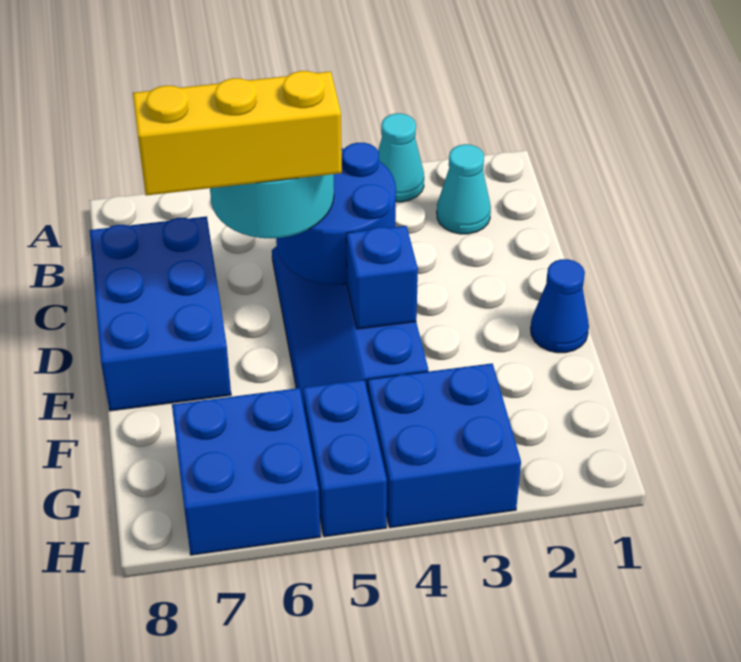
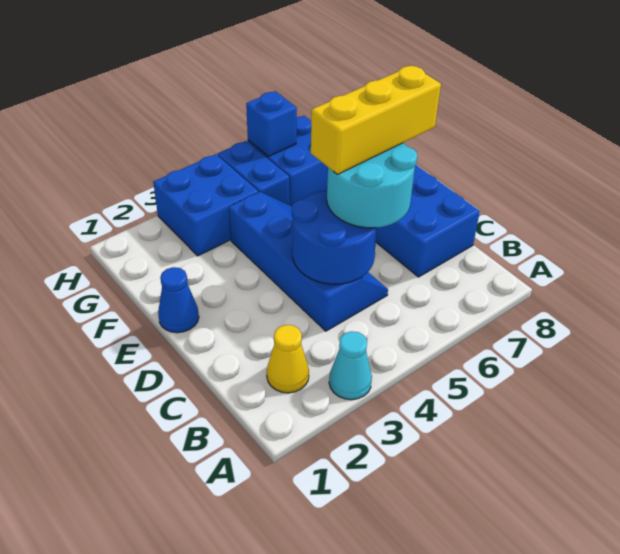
cyan 1x1 cone [437,144,491,234] -> yellow 1x1 cone [267,325,309,393]
blue 1x1 brick [346,226,418,329] -> blue 1x1 brick moved to [246,91,297,156]

